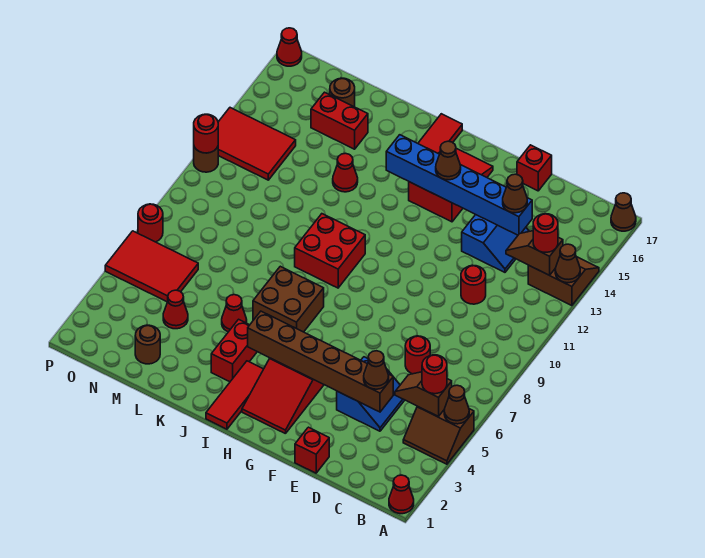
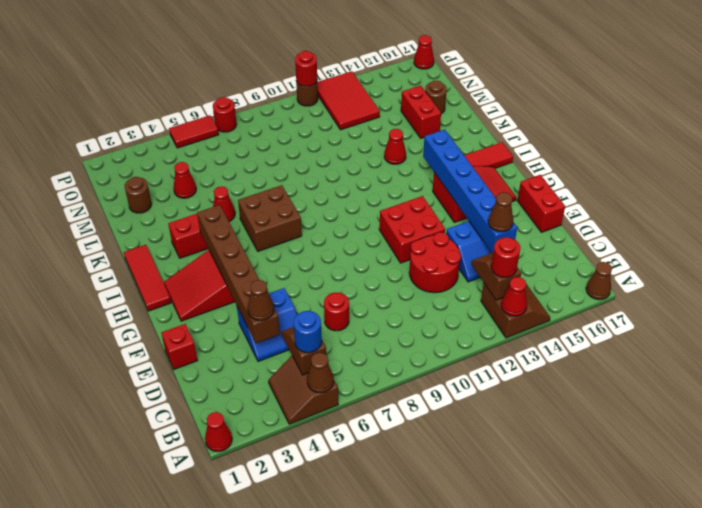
brown 1x1 cone [555,244,580,283] -> red 1x1 cone [501,277,527,316]
red 1x1 round brick [422,355,447,394] -> blue 1x1 round brick [294,311,322,353]
red 1x1 round brick [461,265,486,304] -> red 2x2 round brick [409,232,461,293]
red 1x1 brick [517,145,552,191] -> red 1x2 brick [517,175,565,232]
brown 1x1 cone [436,141,461,180] -> none
red 1x3 tile [206,361,263,429] -> red 1x3 tile turned to [124,245,171,311]
red 2x2 brick [295,214,365,288] -> red 2x2 brick moved to [379,196,445,263]
red 2x3 tile [105,231,198,302] -> red 1x2 tile [169,115,219,148]

